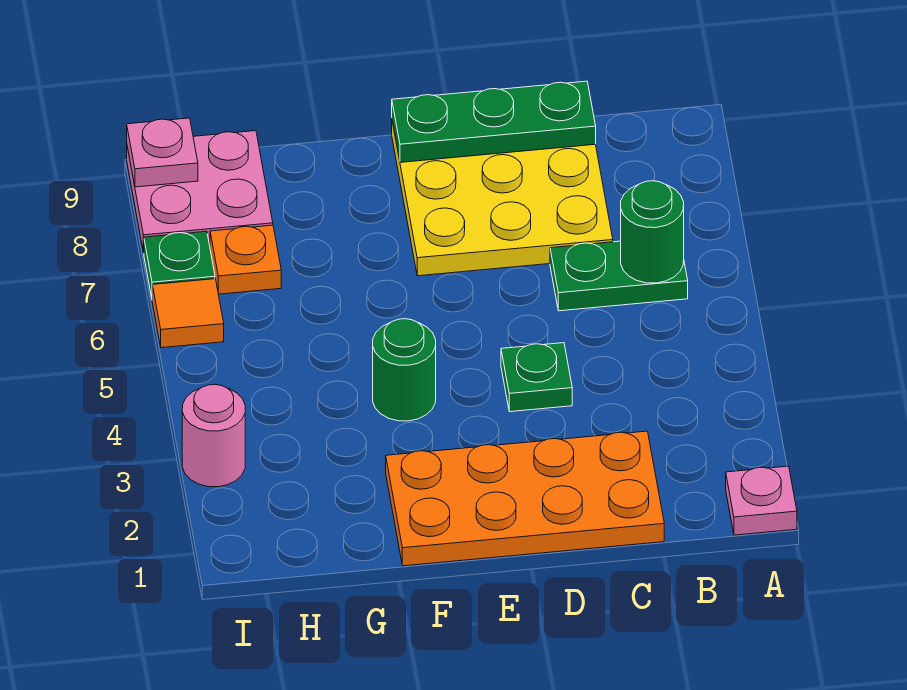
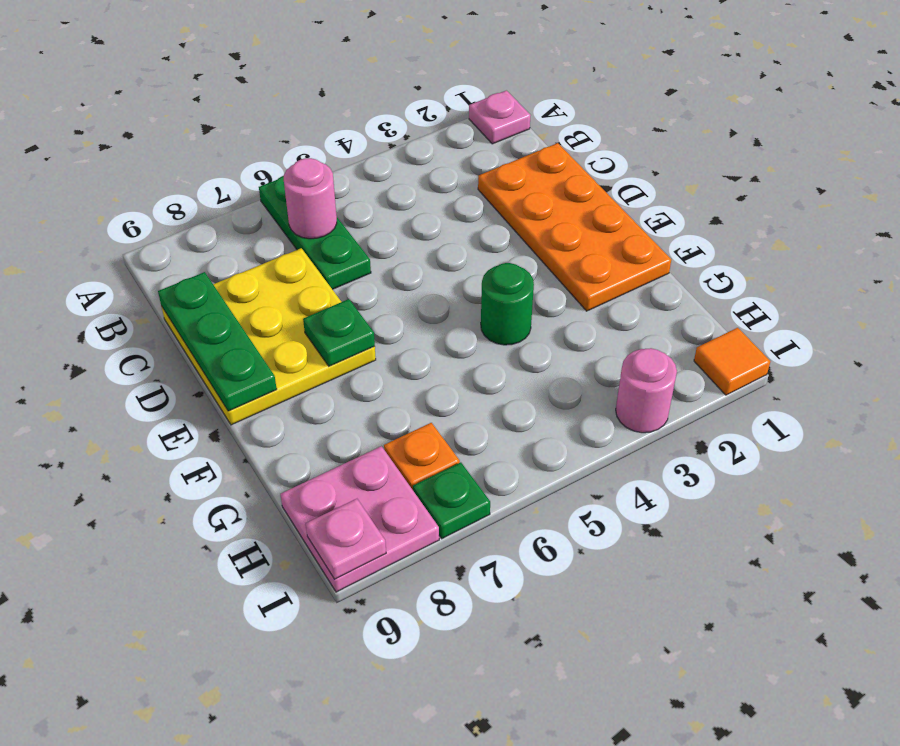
green 1x2 plate [550,241,688,311] -> green 1x3 plate [259,176,371,289]
green 1x1 round brick [621,181,684,283] -> pink 1x1 round brick [284,158,337,239]
green 1x1 plate [501,343,572,412] -> green 1x1 plate moved to [303,299,375,366]
orange 1x1 tile [152,279,224,348] -> orange 1x1 tile moved to [694,328,770,395]

